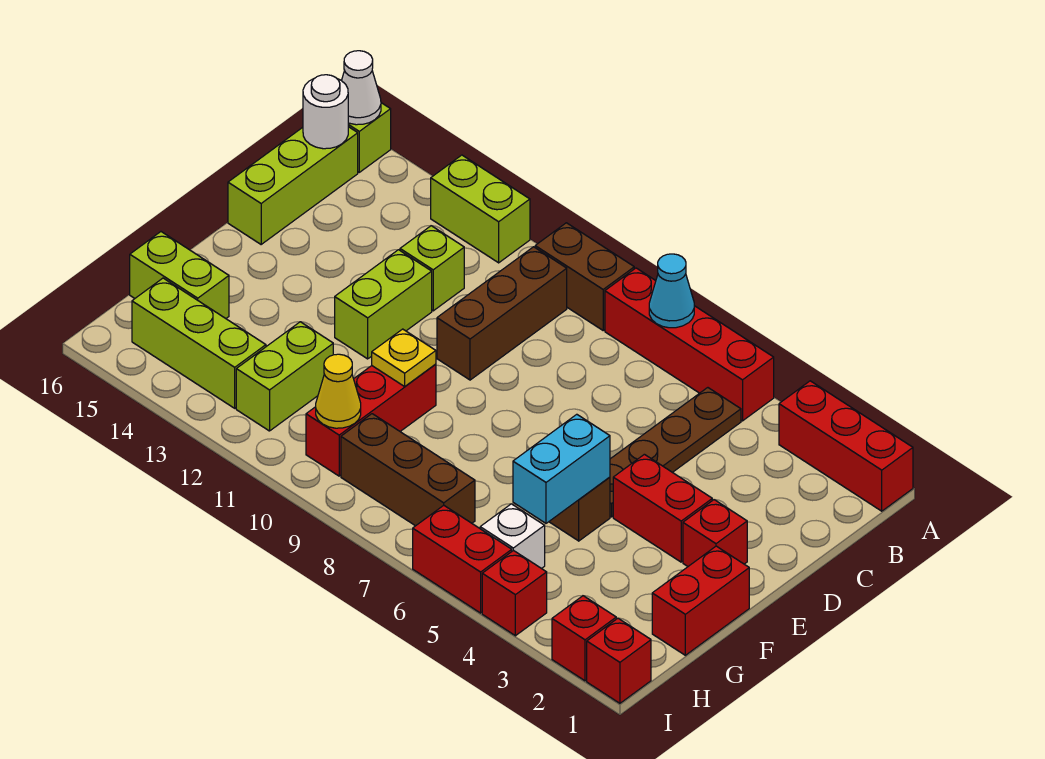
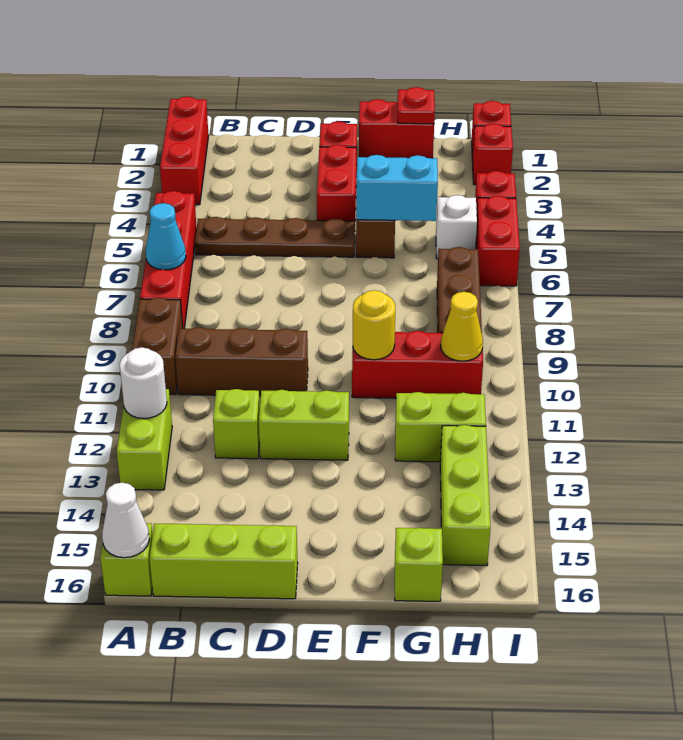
white 1x1 round brick [303,75,348,149] -> white 1x1 round brick moved to [120,347,167,419]
yellow 1x1 plate [372,329,436,386] -> yellow 1x1 round brick [353,290,396,360]
none -> red 1x1 plate [398,87,435,124]
lime 1x2 brick [130,232,229,318] -> lime 1x1 brick [395,528,443,601]

